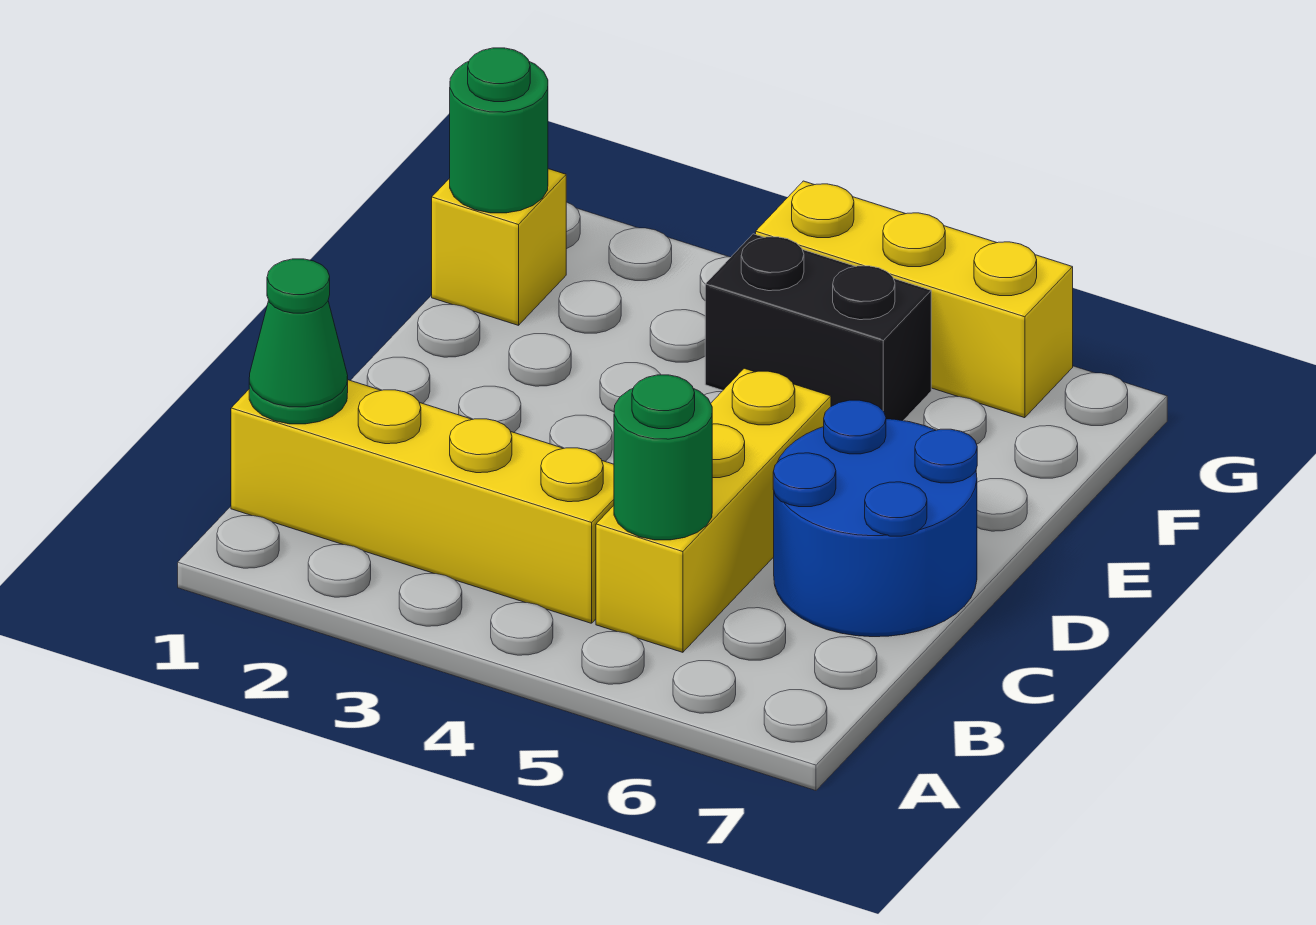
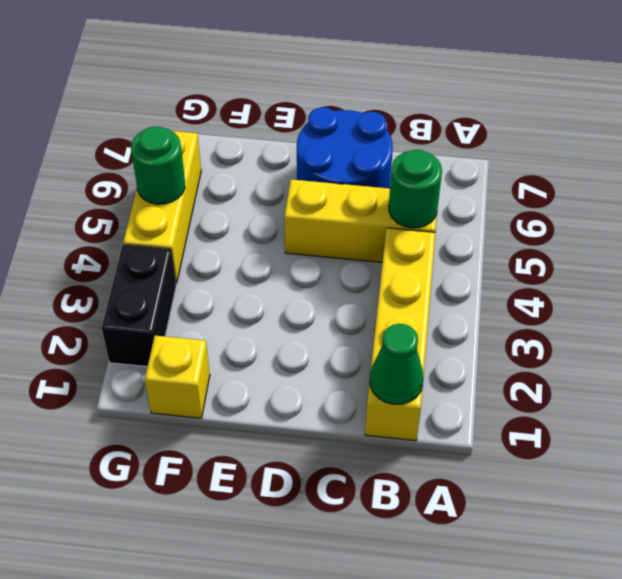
green 1x1 round brick [450,48,548,213] -> green 1x1 round brick moved to [131,127,185,204]
black 1x2 brick [705,234,931,421] -> black 1x2 brick moved to [102,244,176,367]

